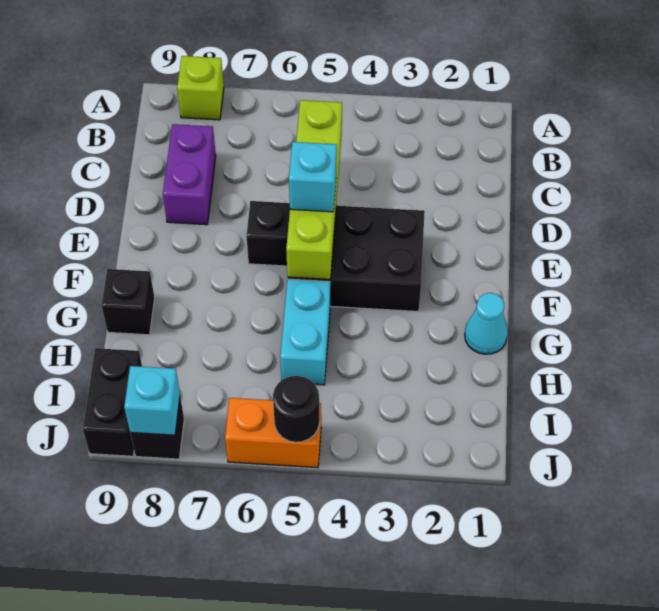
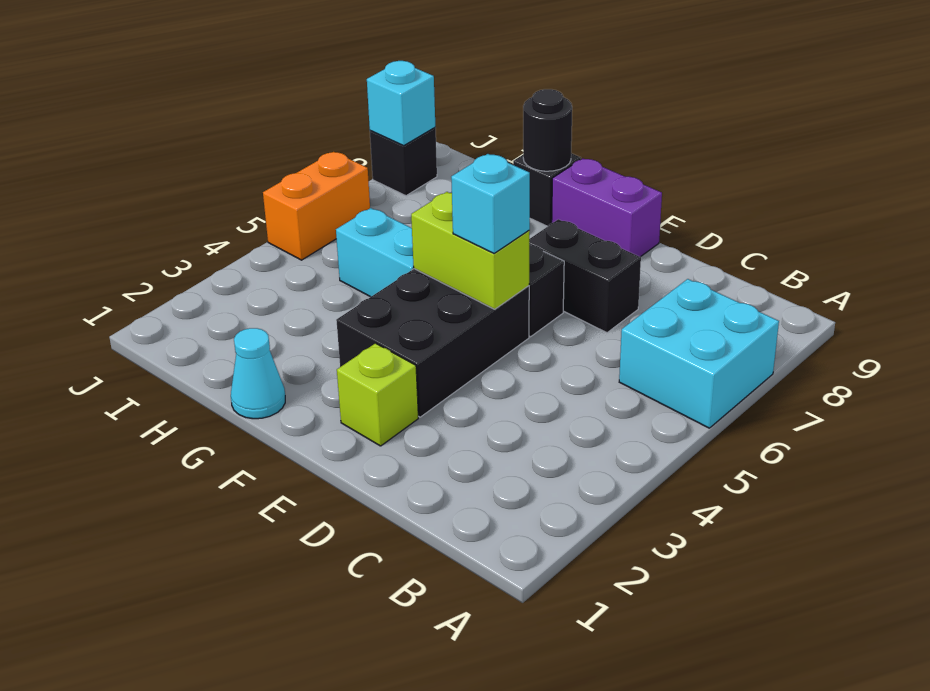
none -> cyan 2x2 brick [619,279,779,428]
lime 1x1 brick [177,56,224,120] -> lime 1x1 brick moved to [337,343,418,446]
lime 1x4 brick [286,100,342,279] -> lime 1x2 brick [411,192,530,309]
purple 1x2 brick [163,124,216,225] -> purple 1x2 brick moved to [552,158,662,257]
black 1x2 brick [83,348,142,456] -> black 1x2 brick moved to [529,219,641,333]
black 1x1 round brick [273,376,320,442] -> black 1x1 round brick moved to [523,89,572,171]

